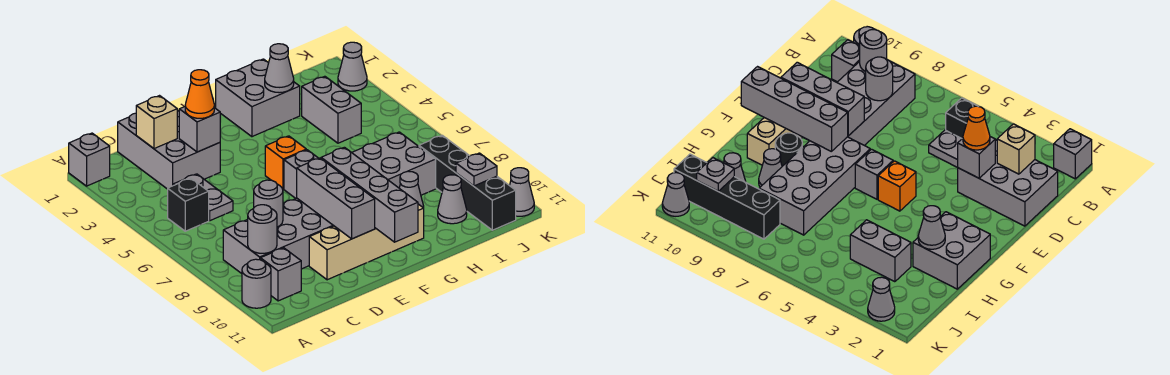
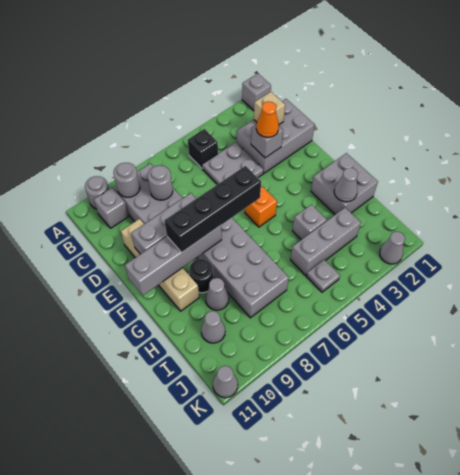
grey 1x2 plate [173,174,233,221] -> grey 2x2 plate [202,142,263,185]
grey 1x1 brick [284,150,318,198] -> grey 1x1 brick moved to [292,205,327,240]
grey 1x2 brick [302,76,361,143] -> grey 1x3 brick [290,208,361,275]
black 1x4 brick [419,135,516,230] -> black 1x4 brick moved to [165,166,261,252]
grey 1x1 plate [456,153,497,186] -> grey 1x1 plate moved to [306,260,340,292]

